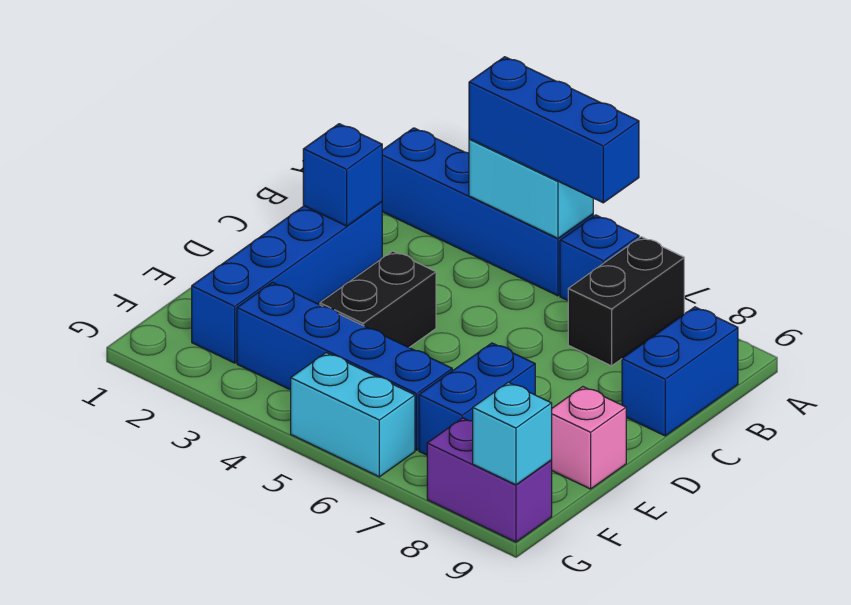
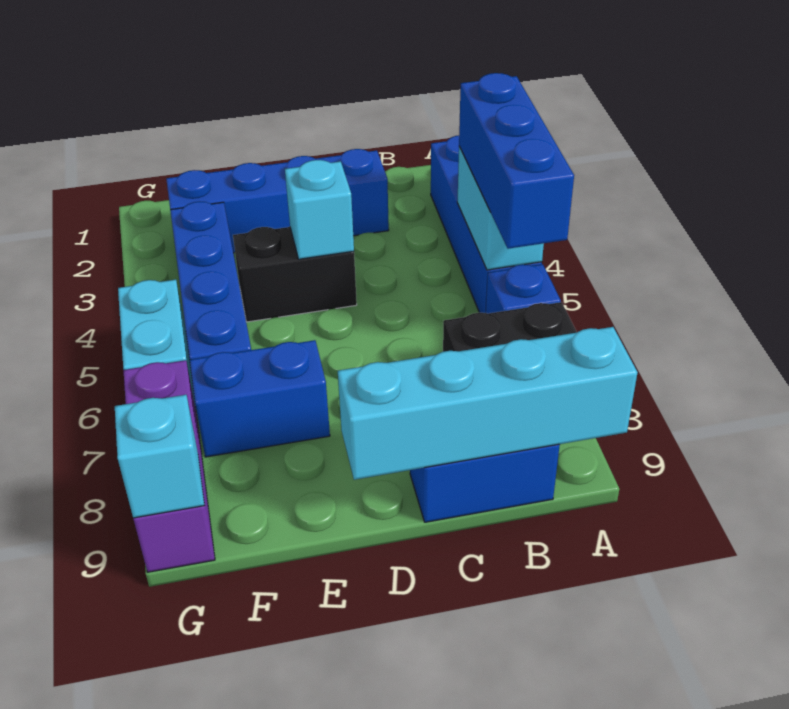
none -> cyan 1x4 brick [338,327,638,480]
blue 1x1 brick [303,124,382,226] -> none
none -> cyan 1x1 brick [285,160,354,259]
pink 1x1 brick [551,387,626,489] -> none
purple 1x2 brick [427,418,552,542] -> purple 1x3 brick [123,360,215,572]

